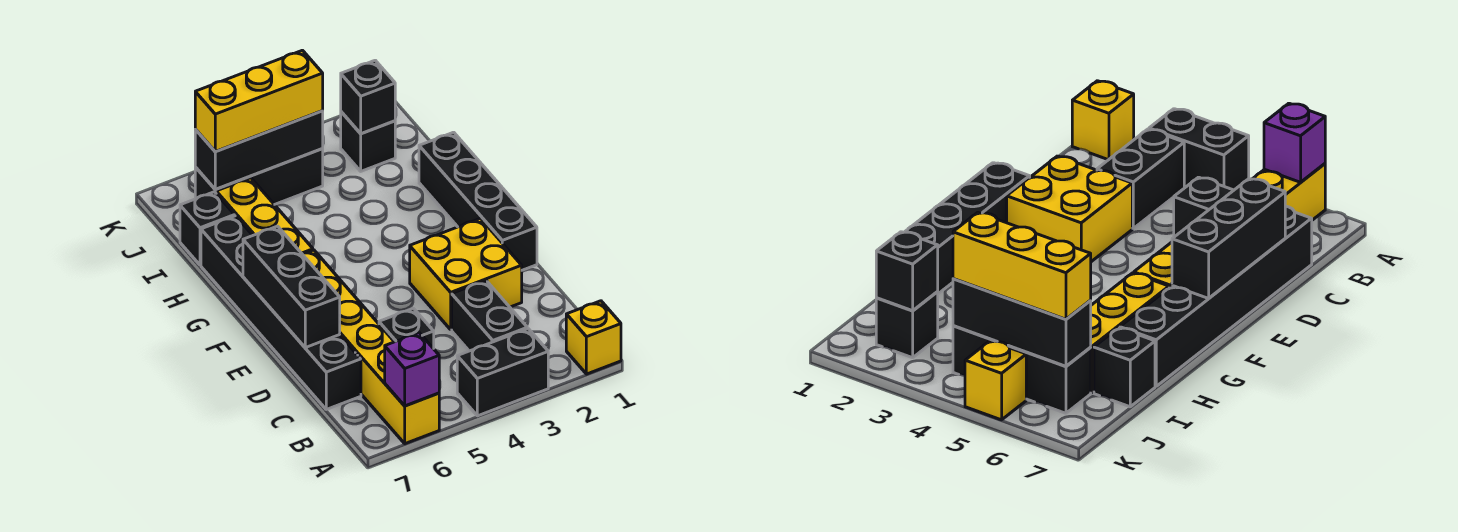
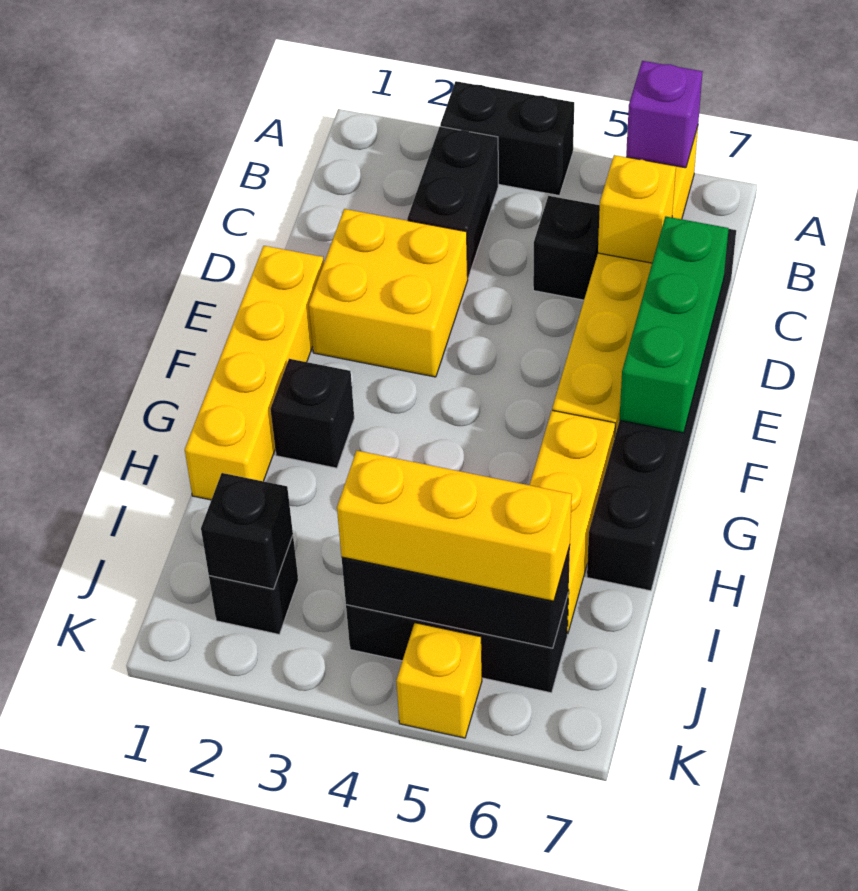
yellow 1x1 brick [566,301,621,374] -> yellow 1x1 brick moved to [598,155,676,263]
black 1x3 brick [243,226,340,348] -> green 1x3 brick [619,216,729,433]
black 1x4 brick [419,132,537,270] -> yellow 1x4 brick [185,246,324,500]
black 1x1 brick [180,192,235,265] -> black 1x1 brick moved to [270,359,354,468]

